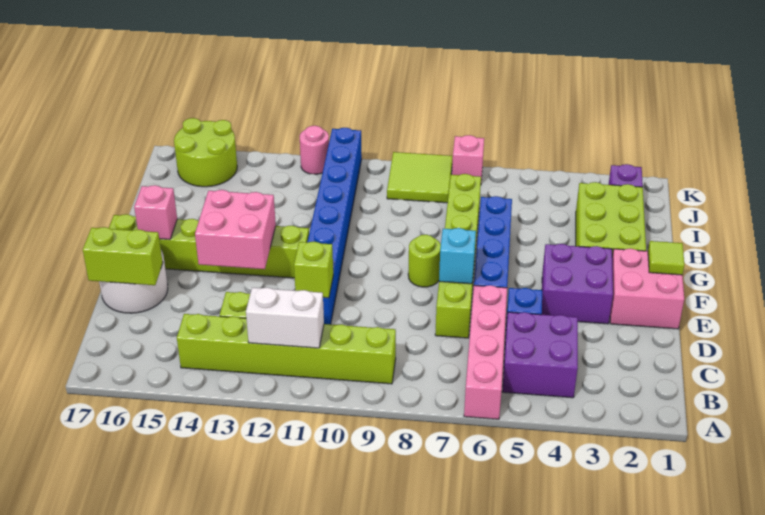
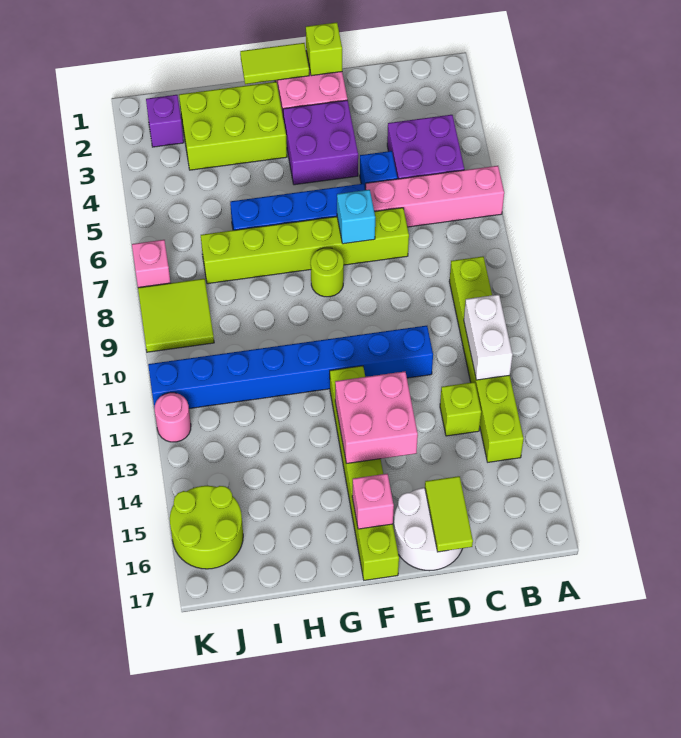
lime 1x1 brick [294,241,333,298] -> lime 1x1 brick moved to [306,22,342,76]
lime 1x2 brick [83,227,163,285] -> lime 1x2 tile [425,476,473,552]
lime 1x1 tile [648,241,684,275] -> lime 1x2 tile [240,43,309,84]

